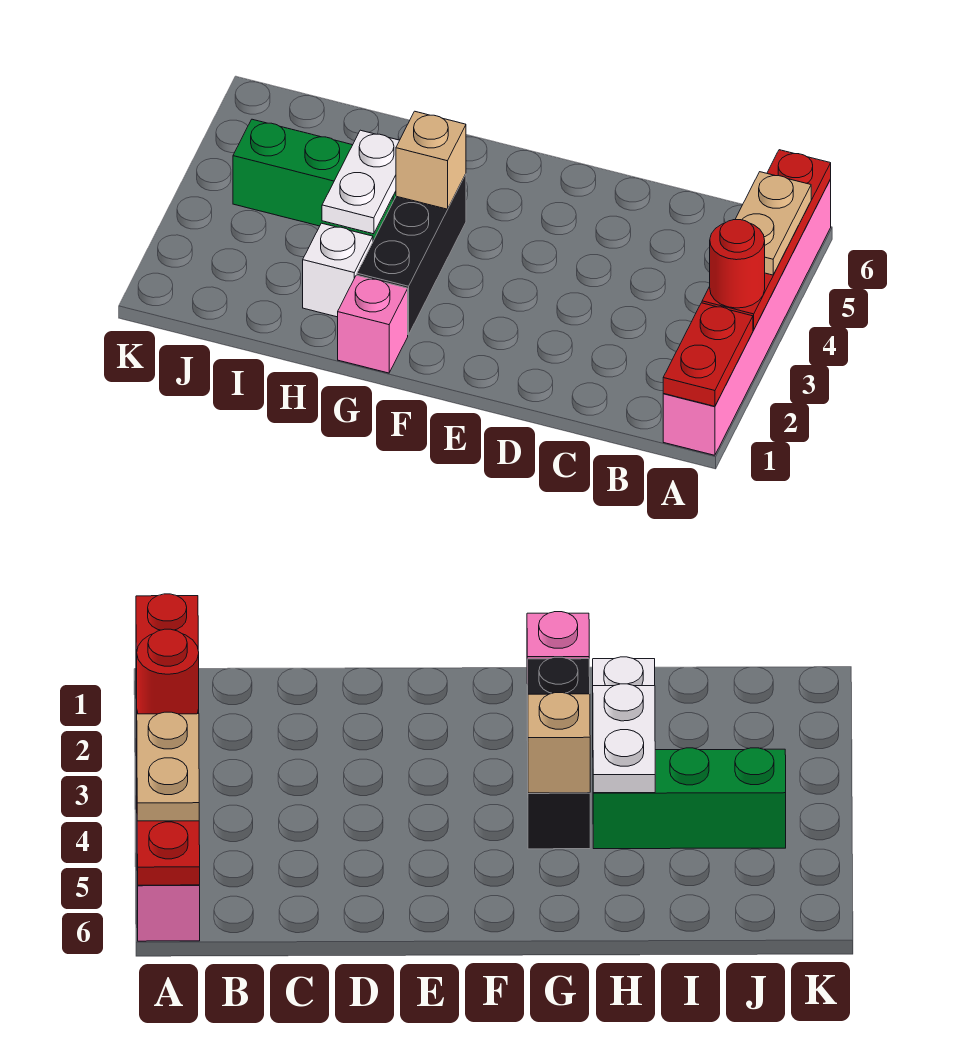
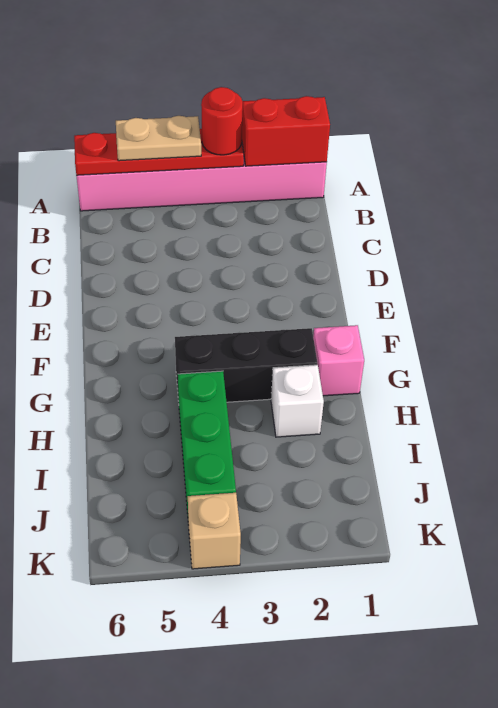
red 1x2 plate [663,303,753,406] -> red 1x2 brick [242,96,330,166]
tan 1x1 brick [396,111,466,209] -> tan 1x1 brick moved to [188,493,241,569]
white 1x2 plate [322,130,400,234] -> none

